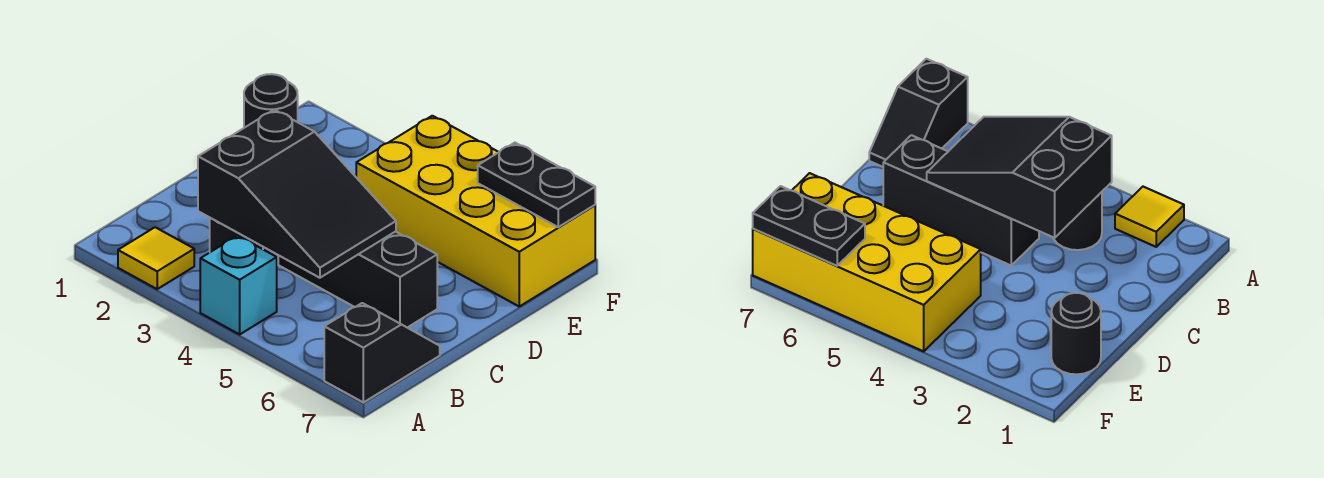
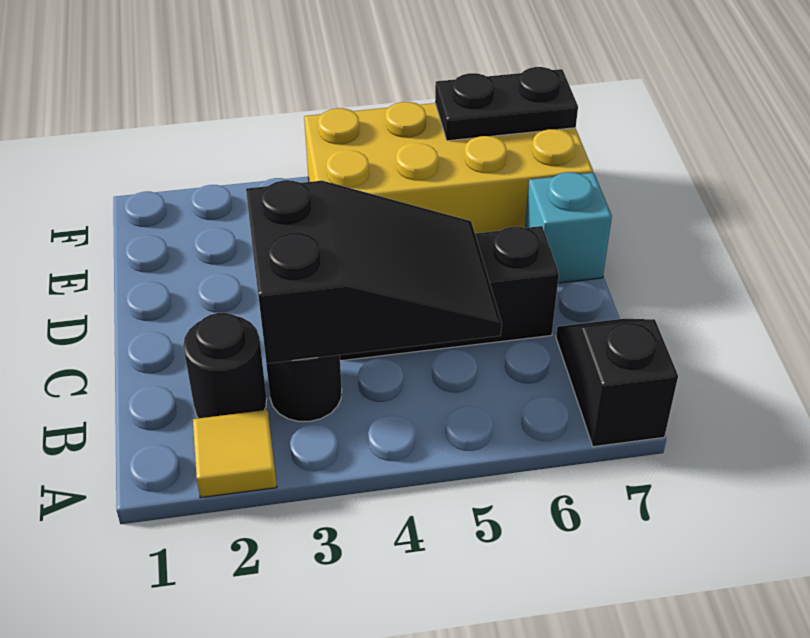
cyan 1x1 brick [200,236,277,334] -> cyan 1x1 brick moved to [525,172,612,283]
black 1x1 round brick [244,74,298,128] -> black 1x1 round brick moved to [183,313,267,418]

